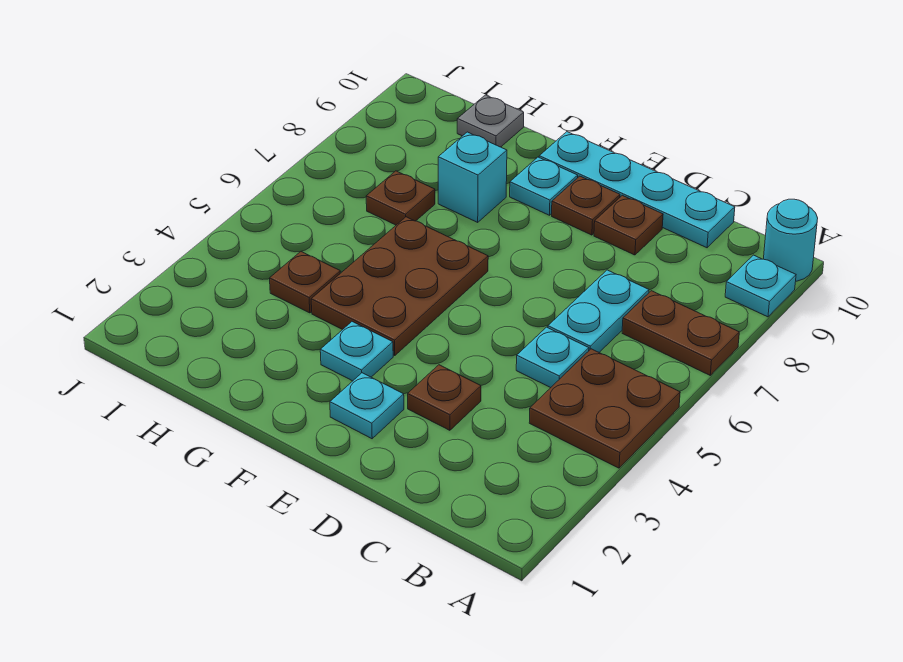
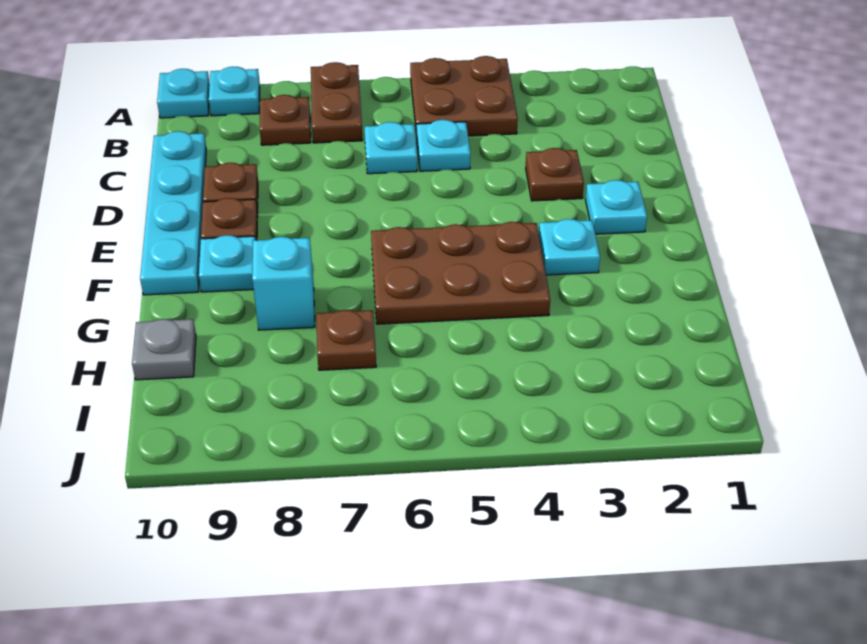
cyan 1x1 round brick [764,199,818,281] -> cyan 1x1 plate [157,69,210,118]
cyan 1x2 plate [548,270,649,352] -> cyan 1x1 plate [365,122,417,174]
brown 1x1 plate [270,251,340,313] -> brown 1x1 plate moved to [260,95,311,145]

